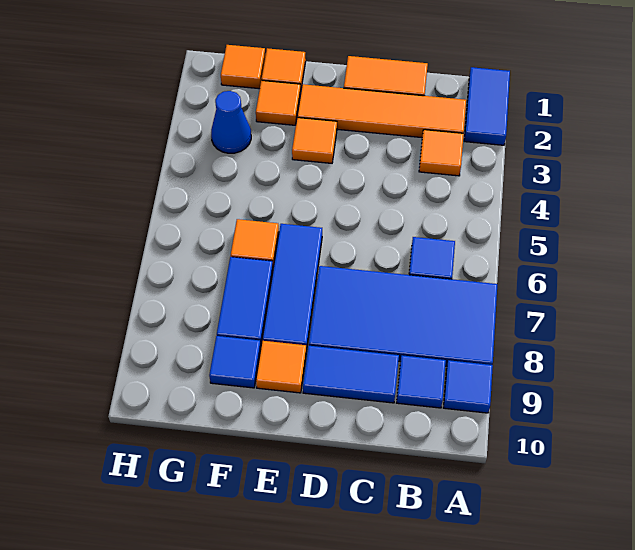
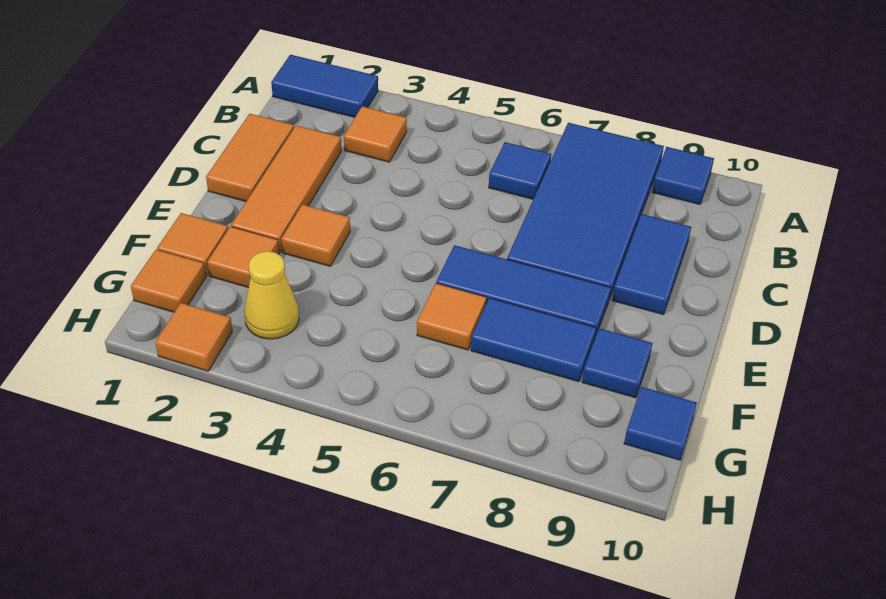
orange 1x4 tile [297,84,466,138] -> orange 1x3 tile [231,126,341,252]
blue 1x1 tile [397,355,446,408] -> blue 1x1 tile moved to [624,387,697,460]
orange 1x1 tile [256,341,306,393] -> orange 1x1 tile moved to [155,303,232,371]
blue 1x1 cone [211,91,251,153] -> yellow 1x1 cone [244,251,299,339]

